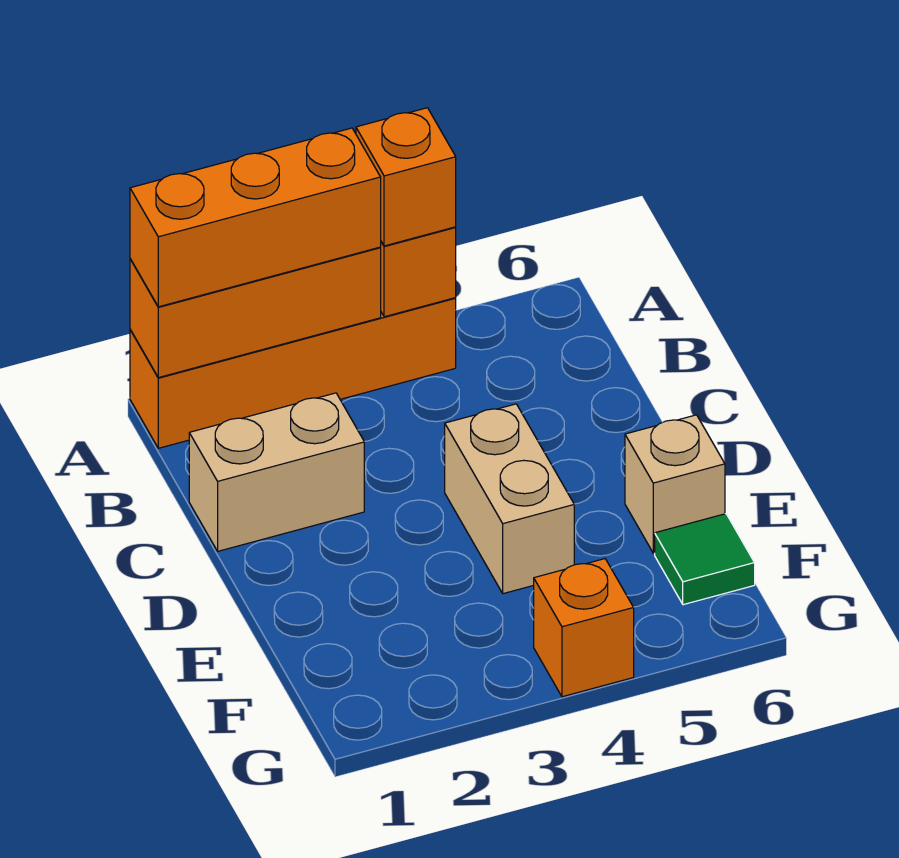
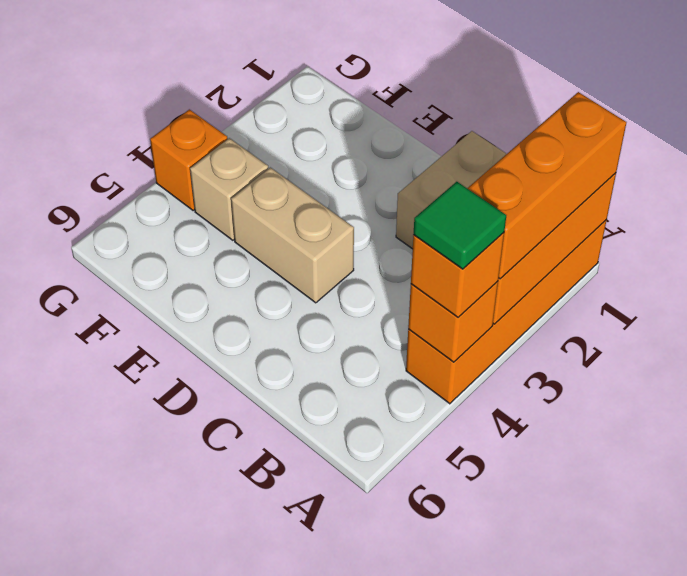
tan 1x1 brick [625,415,725,553] -> tan 1x1 brick moved to [190,138,268,240]
green 1x1 tile [655,514,755,605] -> green 1x1 tile moved to [413,182,506,269]

